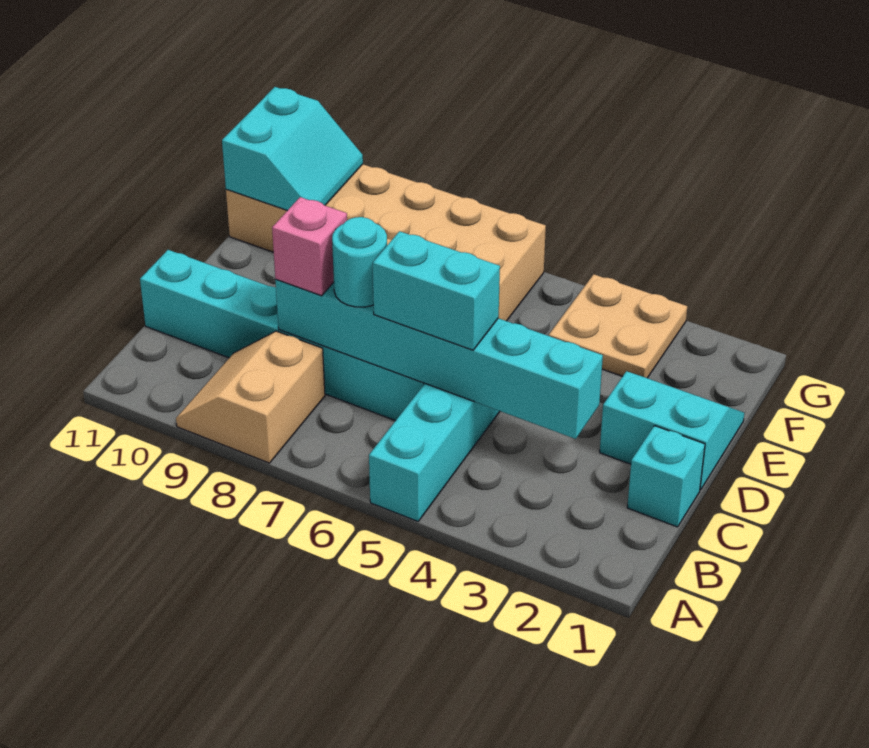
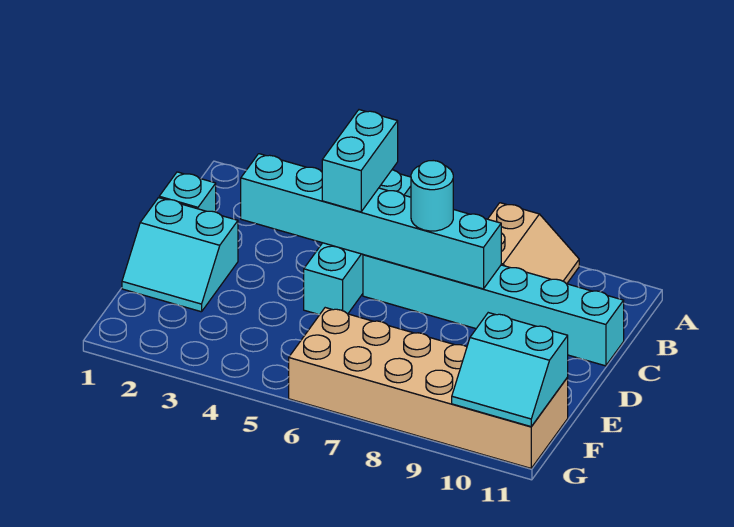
cyan 1x2 brick [373,231,500,350] -> cyan 1x2 brick turned to [322,110,398,212]
pink 1x1 brick [272,197,347,296] -> none
tan 2x2 plate [549,274,687,378] -> none
cyan 2x2 slope [222,87,363,211] -> cyan 2x2 slope turned to [452,313,568,427]

